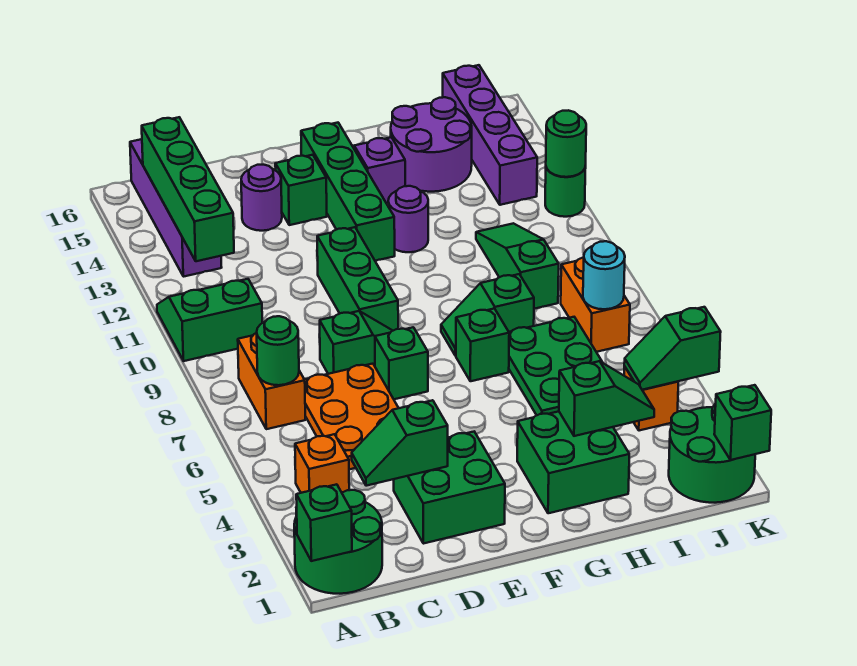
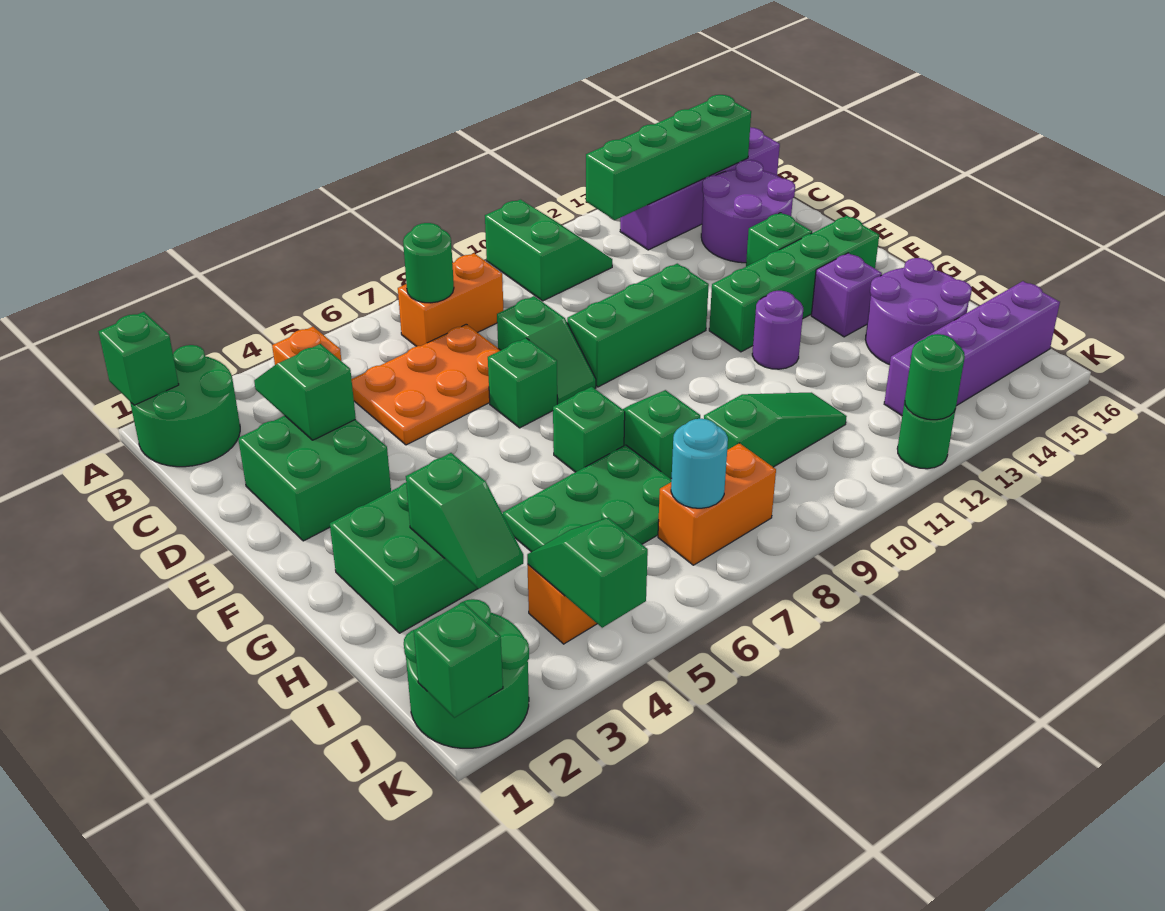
purple 1x1 round brick [241,165,282,231] -> purple 2x2 round brick [701,160,795,263]

